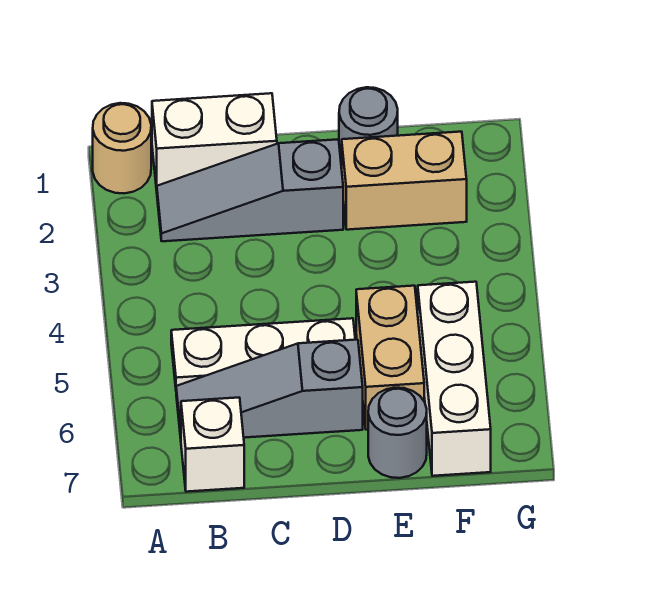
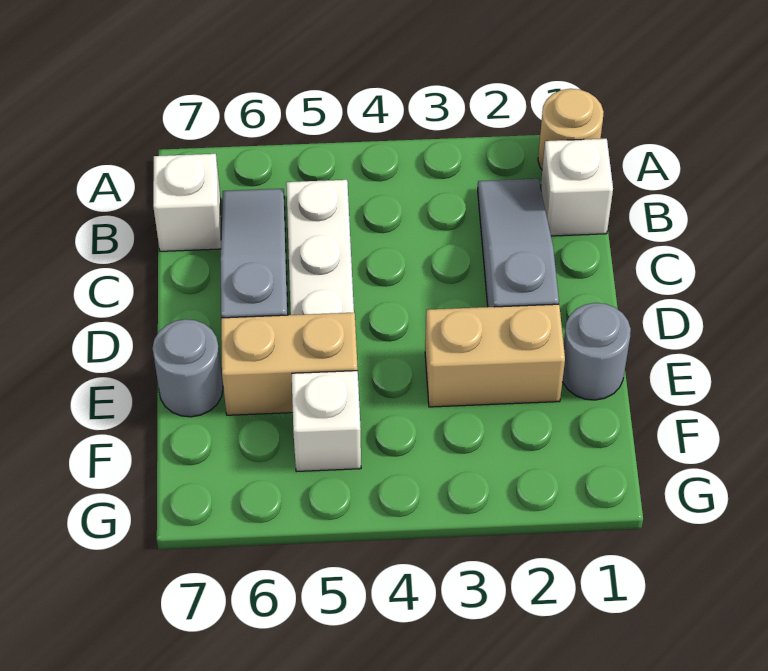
white 1x2 brick [152,93,277,190] -> white 1x1 brick [541,139,613,236]
tan 1x2 brick [342,132,467,230] -> tan 1x2 brick turned to [425,304,565,407]
white 1x3 brick [418,282,491,476] -> white 1x1 brick [292,371,361,472]

